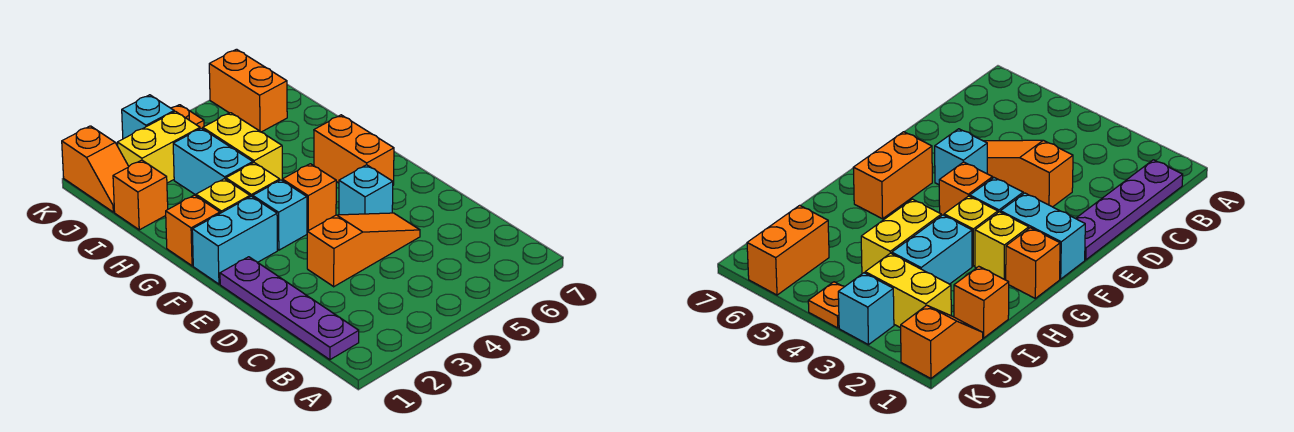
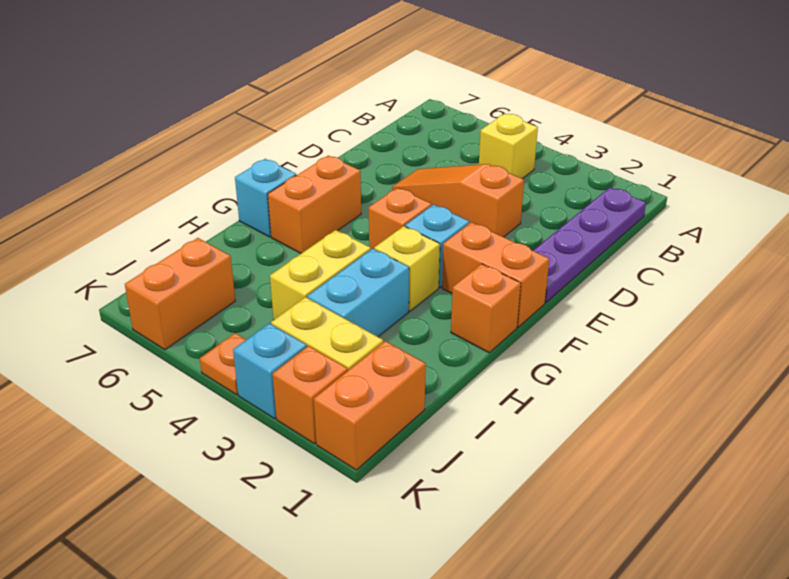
cyan 1x1 brick [339,165,393,215] -> cyan 1x1 brick moved to [235,159,296,237]
cyan 1x2 brick [192,196,277,284] -> orange 1x2 brick [442,222,549,327]
yellow 1x1 brick [196,179,250,213] -> yellow 1x1 brick moved to [479,114,538,179]
orange 1x1 brick [113,160,168,230] -> orange 1x1 brick moved to [273,346,348,444]
orange 1x2 slope [62,126,129,212] -> orange 1x2 brick [314,341,426,470]

